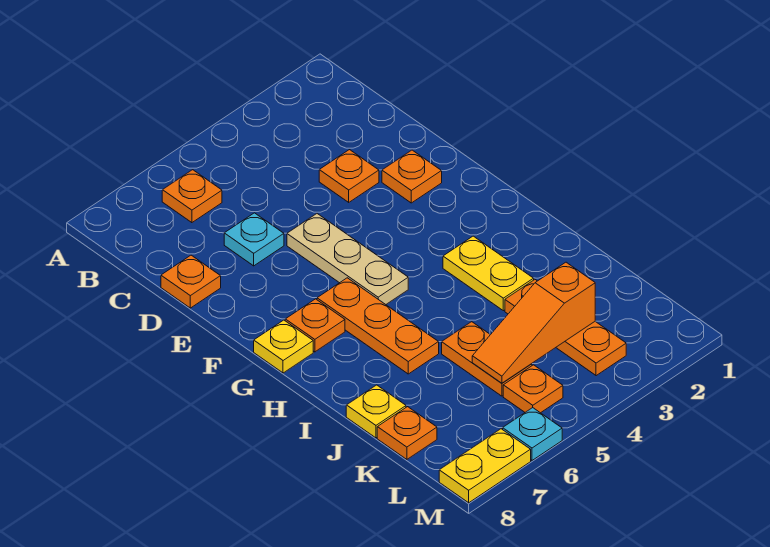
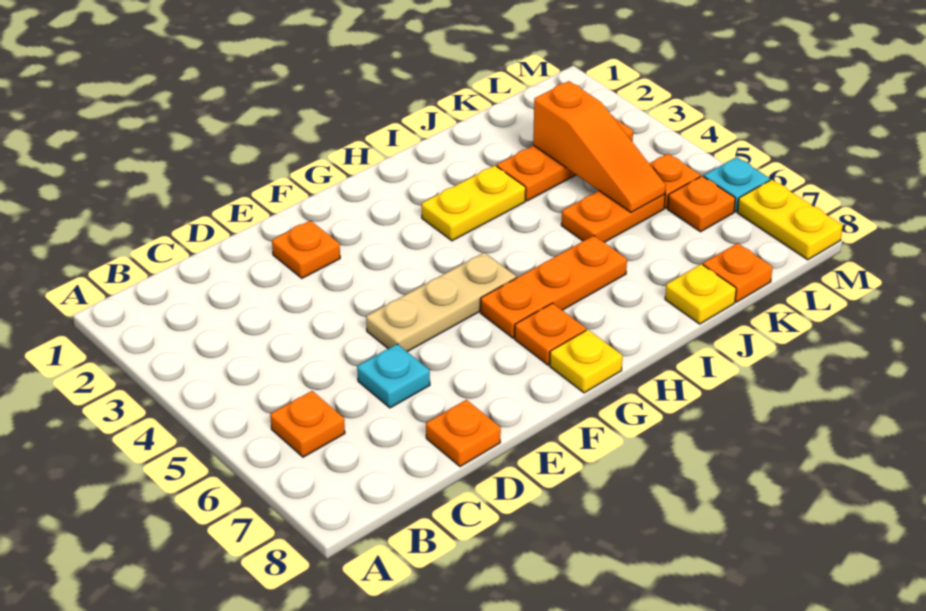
orange 1x1 plate [319,150,379,202] -> orange 1x1 plate moved to [668,176,735,232]

